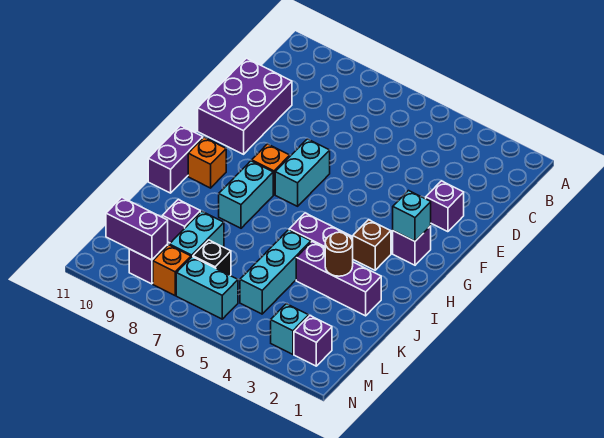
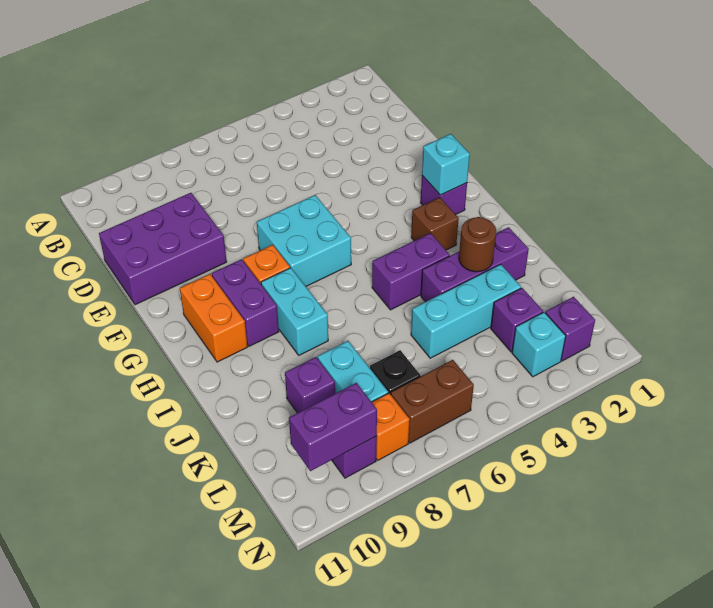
purple 2x3 brick [198,58,292,154] -> purple 2x3 brick turned to [99,193,227,305]
purple 1x1 brick [426,181,464,232] -> purple 1x1 brick moved to [491,288,543,352]
cyan 1x2 brick [275,139,330,206] -> cyan 2x2 brick [257,195,351,286]
orange 1x1 brick [188,137,226,188] -> orange 1x2 brick [180,274,247,362]
purple 1x2 brick [148,126,203,193] -> purple 1x2 brick moved to [212,259,279,346]
cyan 1x3 brick [240,230,311,314] -> cyan 1x3 brick turned to [411,264,521,358]
cyan 1x2 brick [176,257,238,319] -> brown 1x2 brick [391,360,474,443]

